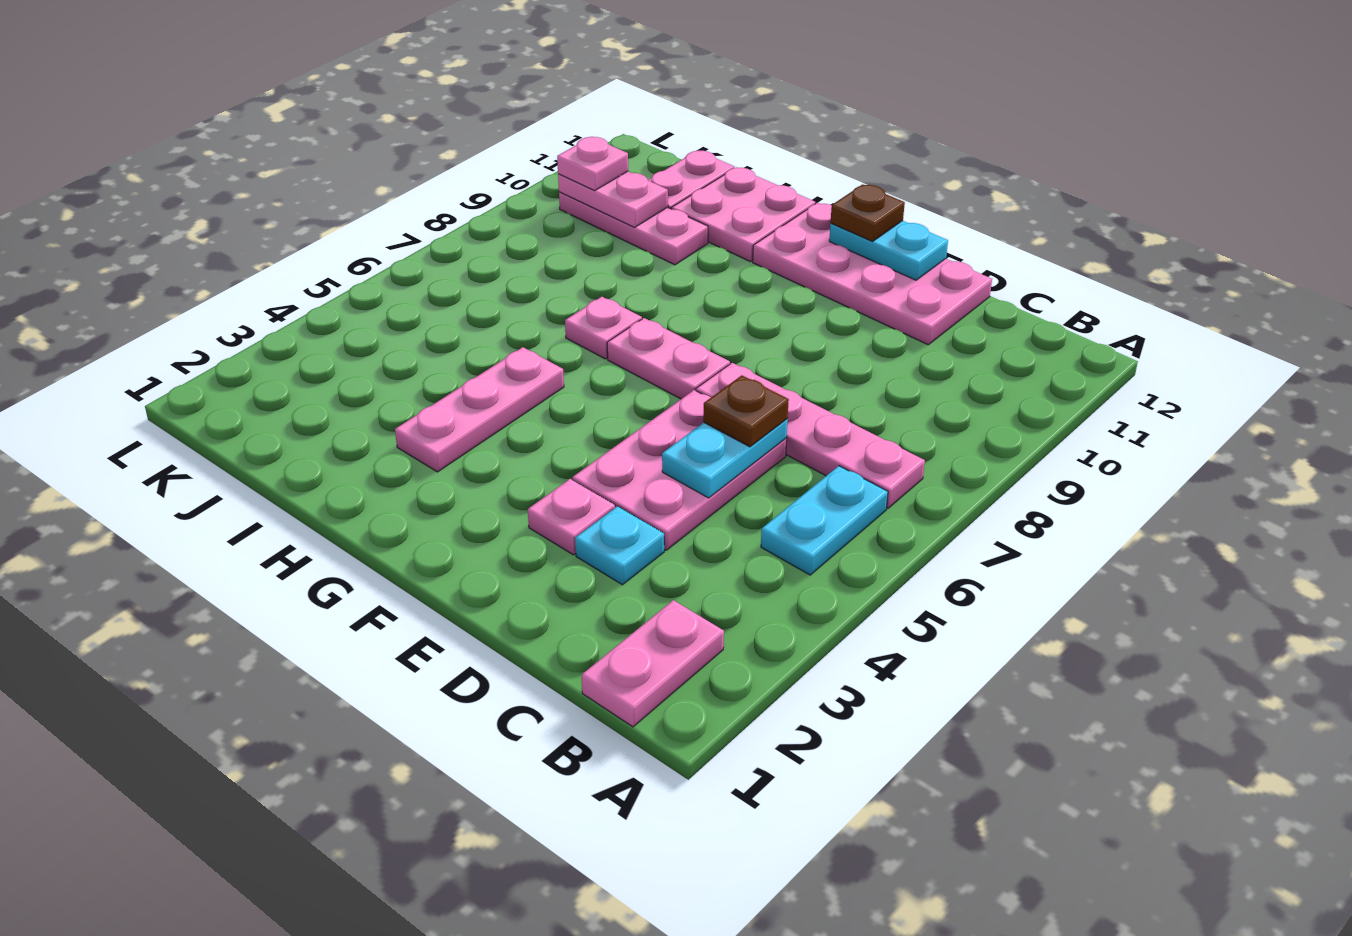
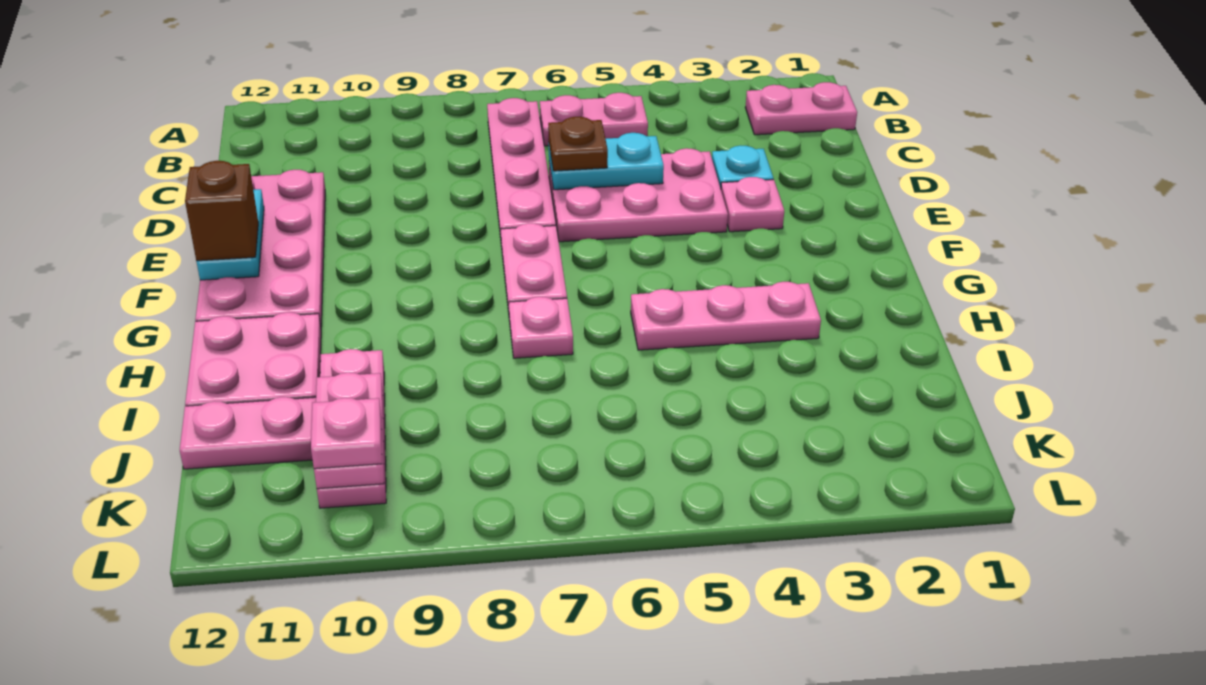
cyan 1x2 plate [761,466,888,575] -> pink 1x2 plate [540,93,648,146]
brown 1x1 plate [831,184,905,242] -> brown 1x1 brick [185,161,258,261]

